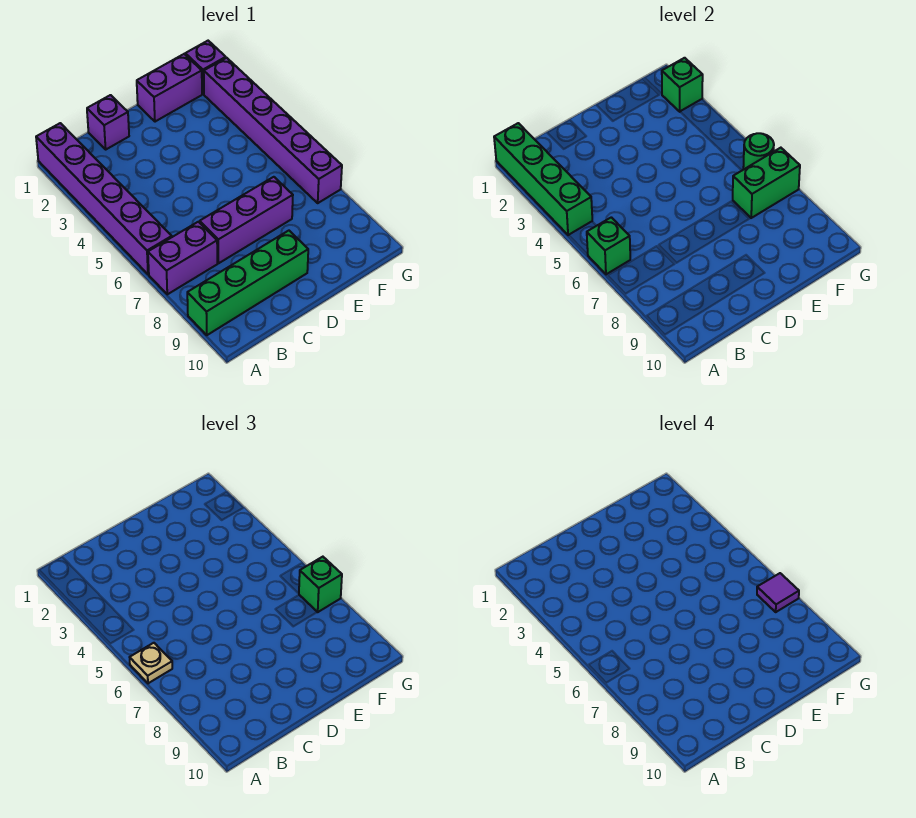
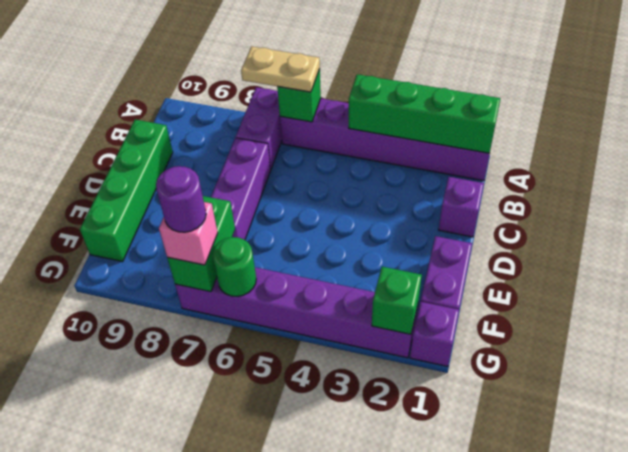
tan 1x1 plate [130,643,172,683] -> tan 1x2 plate [241,46,320,92]
green 1x4 brick [187,231,308,335] -> green 1x4 brick moved to [80,120,173,262]
green 1x1 brick [299,557,342,612] -> pink 1x1 brick [159,202,218,265]
purple 1x1 tile [757,573,799,612] -> purple 1x1 round brick [156,166,206,232]

